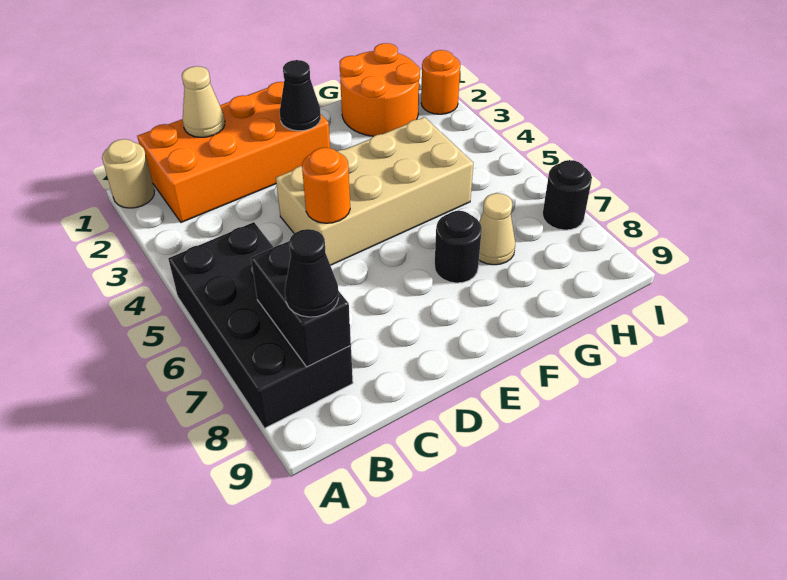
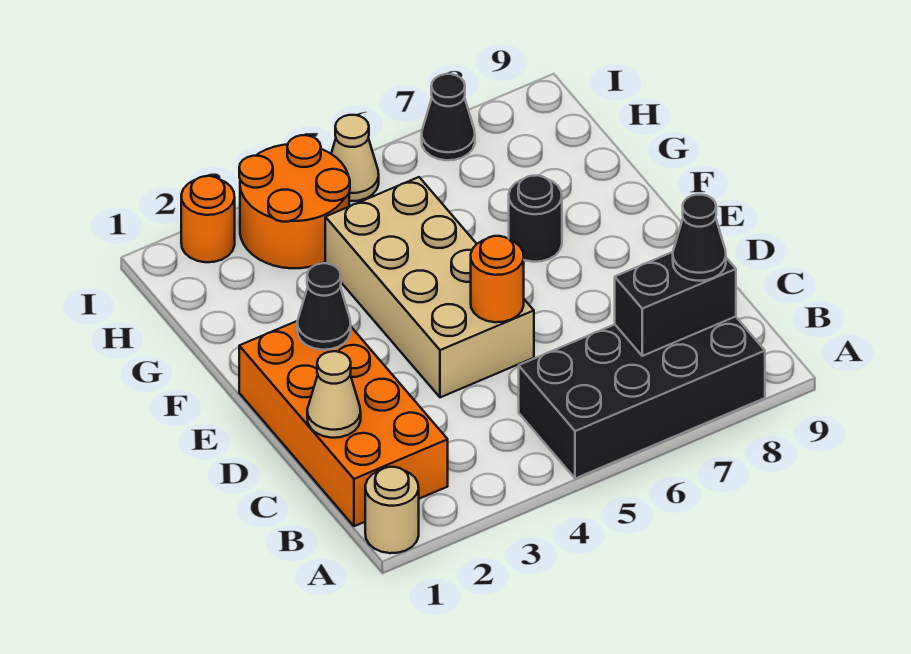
orange 2x2 round brick [340,43,420,136] -> orange 2x2 round brick moved to [239,135,350,268]
tan 1x1 cone [479,193,515,265] -> tan 1x1 cone moved to [331,115,379,201]
black 1x1 round brick [542,160,592,230] -> black 1x1 cone [422,74,475,160]

